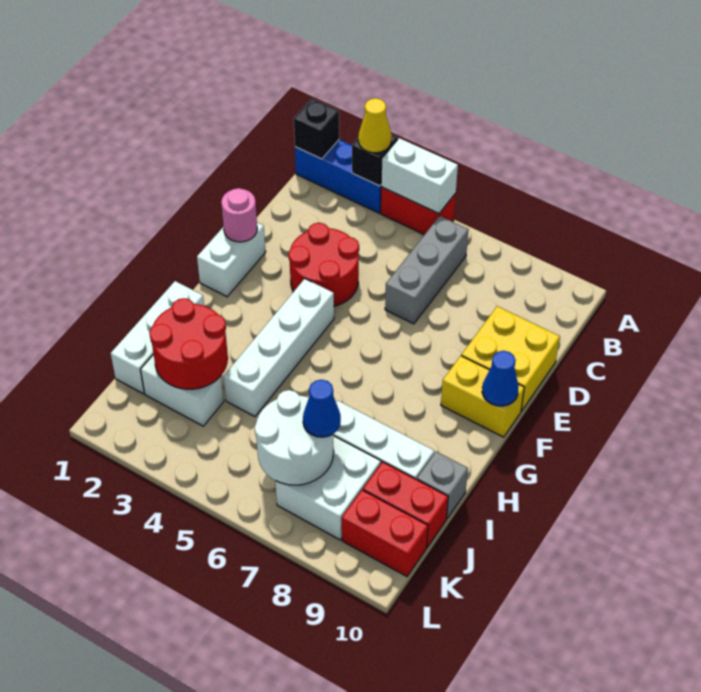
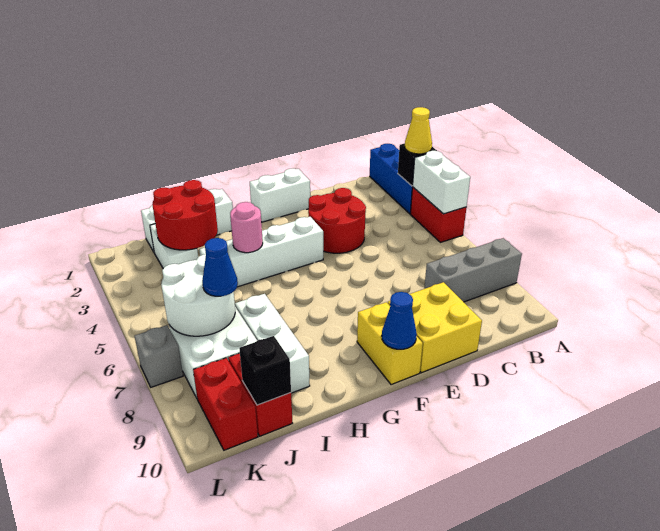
black 1x1 brick [294,99,339,159] -> black 1x1 brick moved to [239,336,291,405]
grey 1x3 brick [385,216,469,324] -> grey 1x3 brick moved to [424,238,522,302]
pink 1x1 round brick [221,188,257,242] -> pink 1x1 round brick moved to [230,202,263,253]
grey 1x1 brick [417,452,468,519] -> grey 1x1 brick moved to [135,325,183,387]

